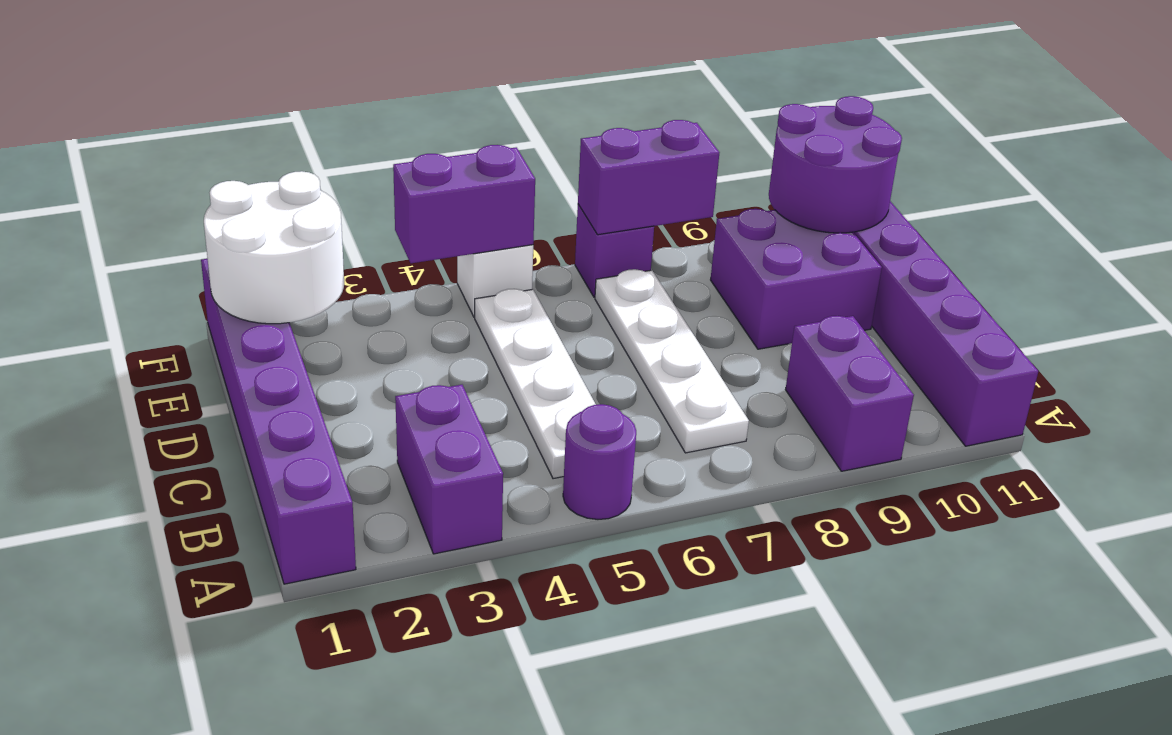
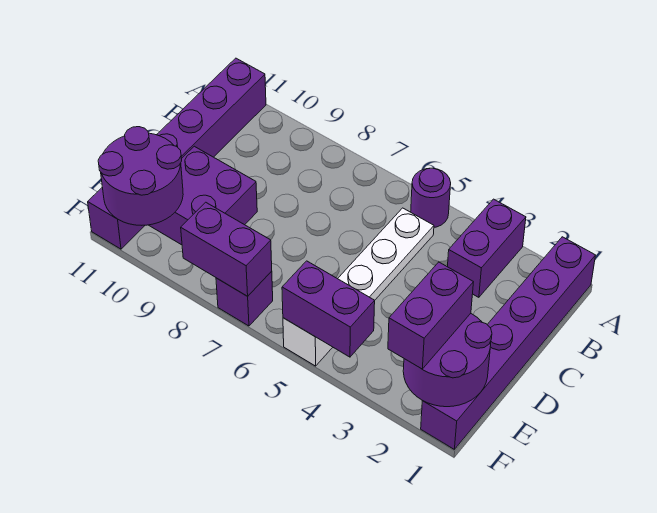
purple 1x2 brick [785,316,914,471] -> purple 1x2 brick moved to [388,262,473,369]
white 1x4 plate [595,269,749,453] -> none
white 2x2 round brick [204,171,344,324] -> purple 2x2 round brick [403,313,492,407]

